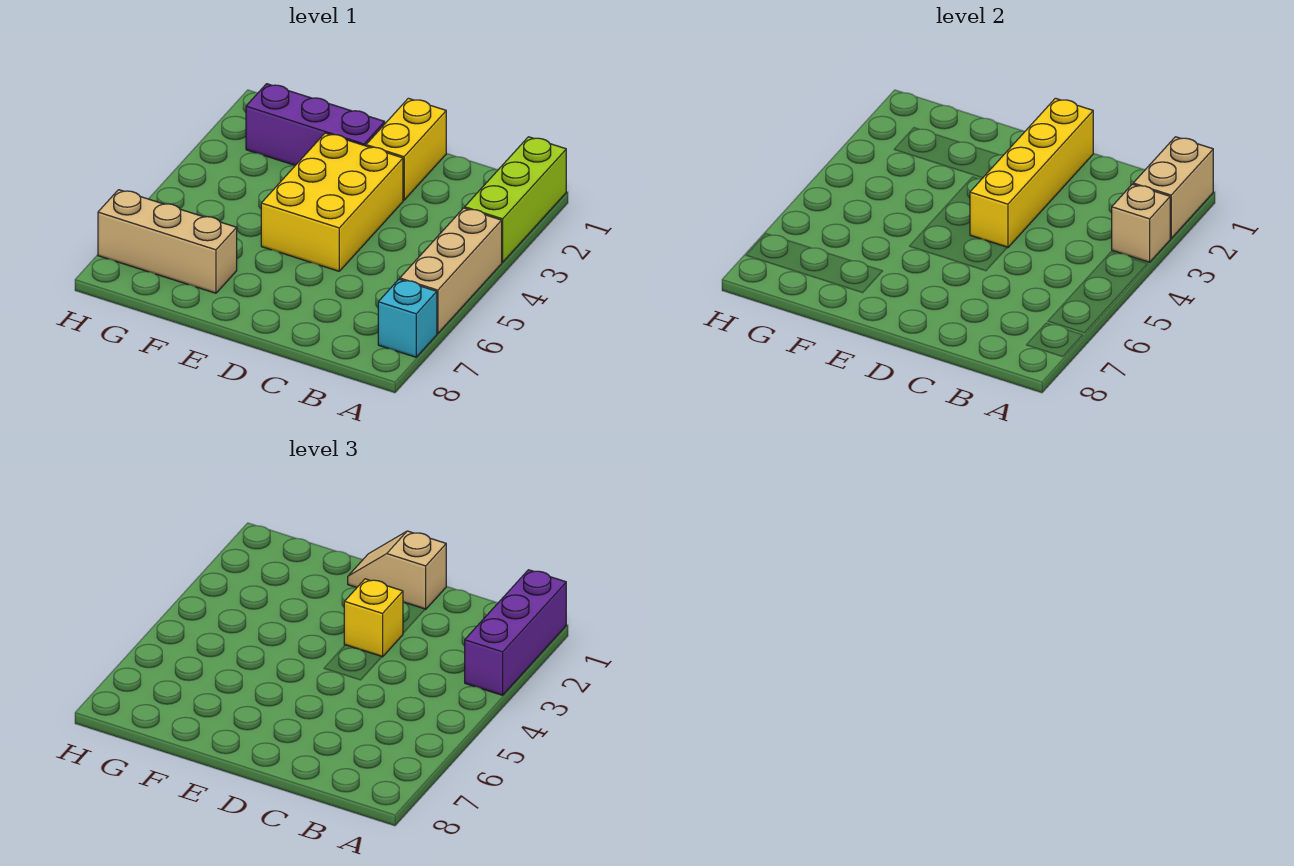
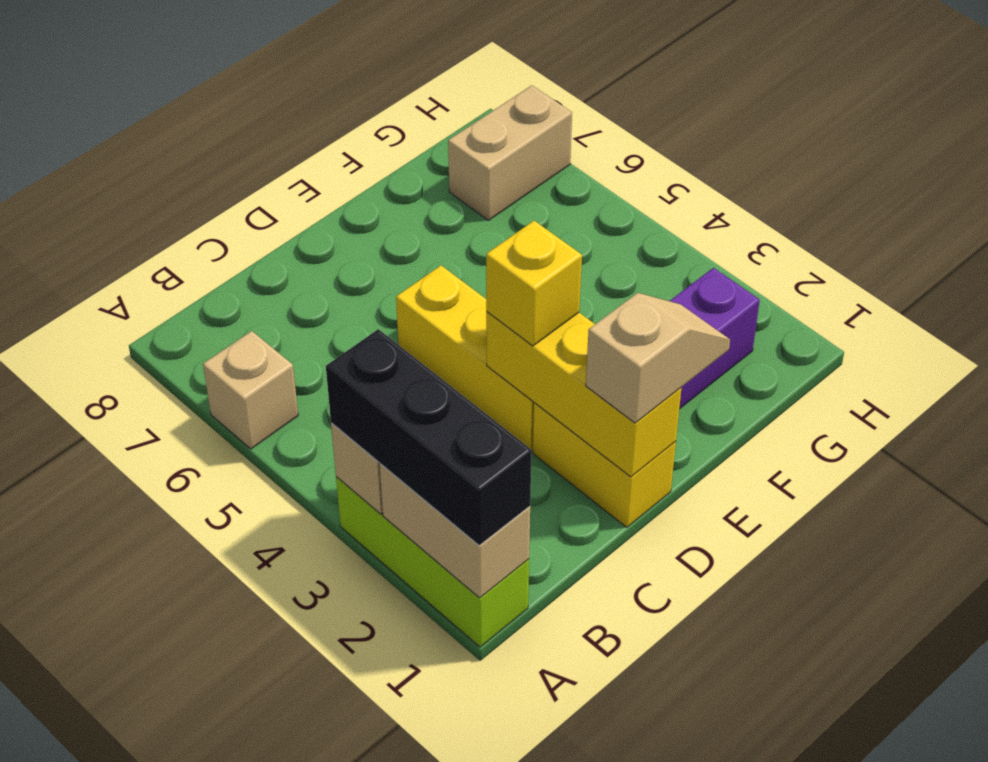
purple 1x3 brick [465,570,566,695] -> black 1x3 brick [326,329,532,545]
tan 1x3 brick [400,208,502,334] -> tan 1x1 brick [203,331,298,449]
cyan 1x1 brick [378,279,437,357] -> none
yellow 1x4 brick [970,98,1093,248] -> yellow 1x3 brick [486,312,681,477]
yellow 2x3 brick [261,133,403,271] -> yellow 1x3 brick [396,266,534,450]
tan 1x3 brick [98,190,237,293] -> tan 1x2 brick [448,85,572,220]

